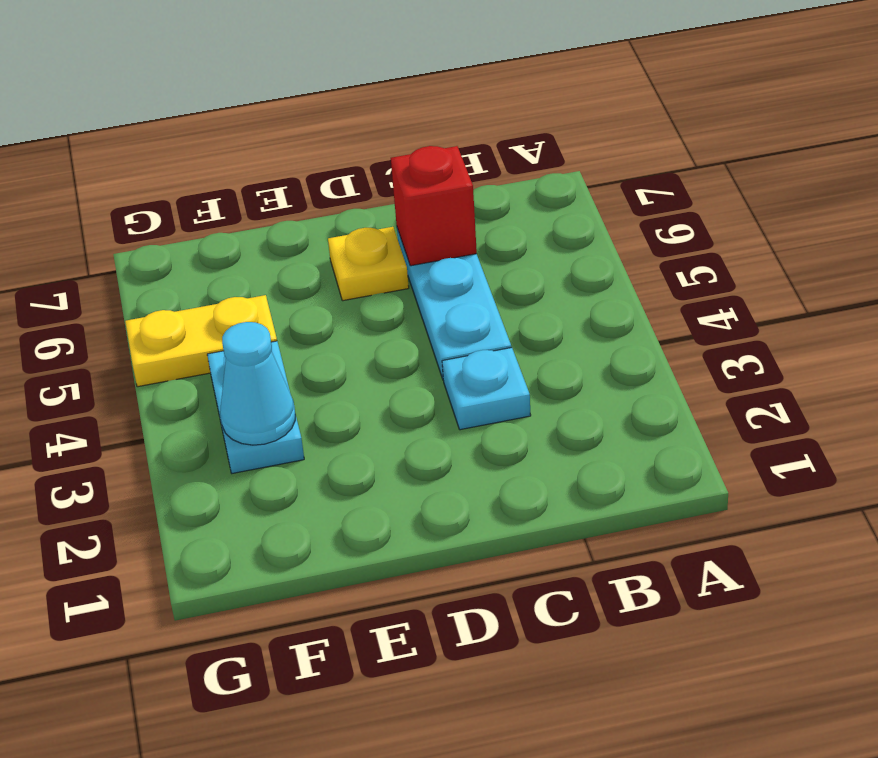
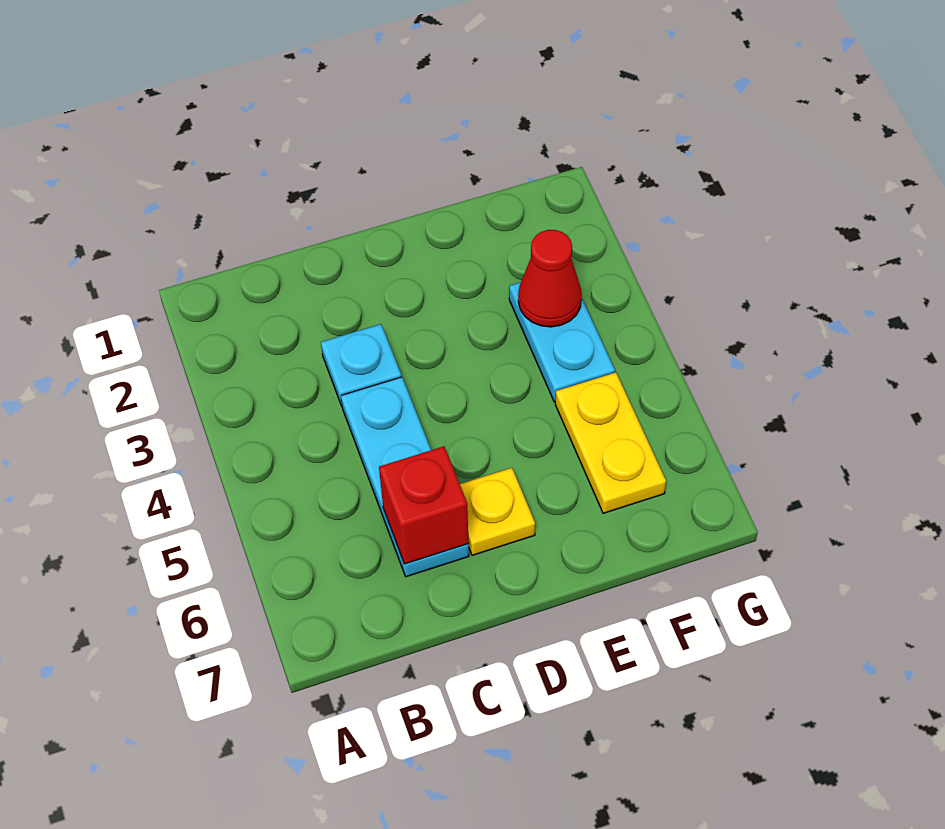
cyan 1x1 cone [220,322,295,445] -> red 1x1 cone [518,230,582,327]
yellow 1x2 plate [125,295,277,387] -> yellow 1x2 plate turned to [555,372,666,513]

